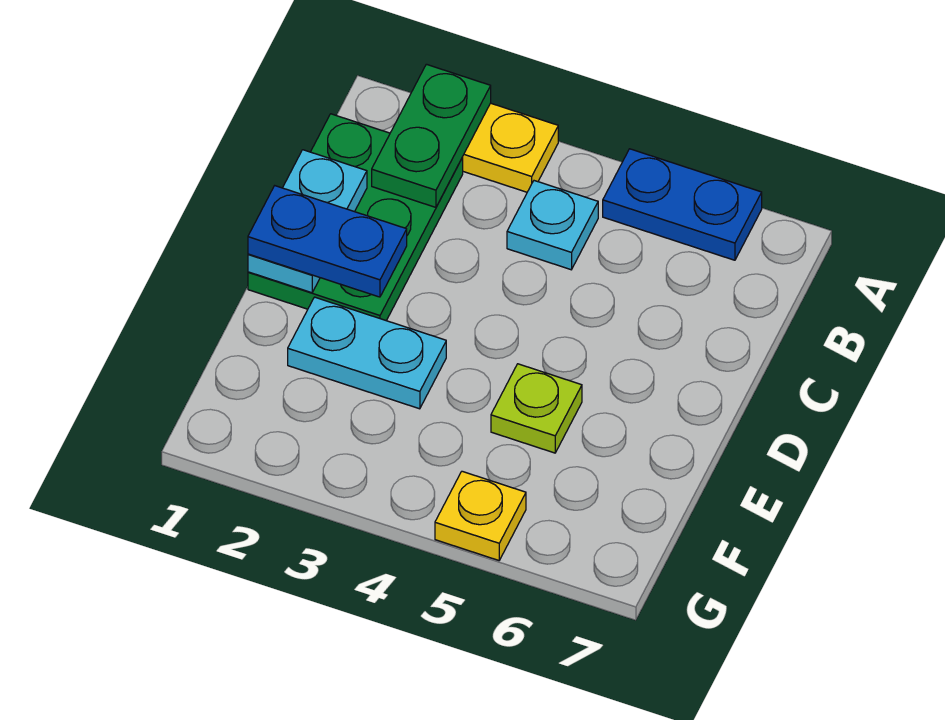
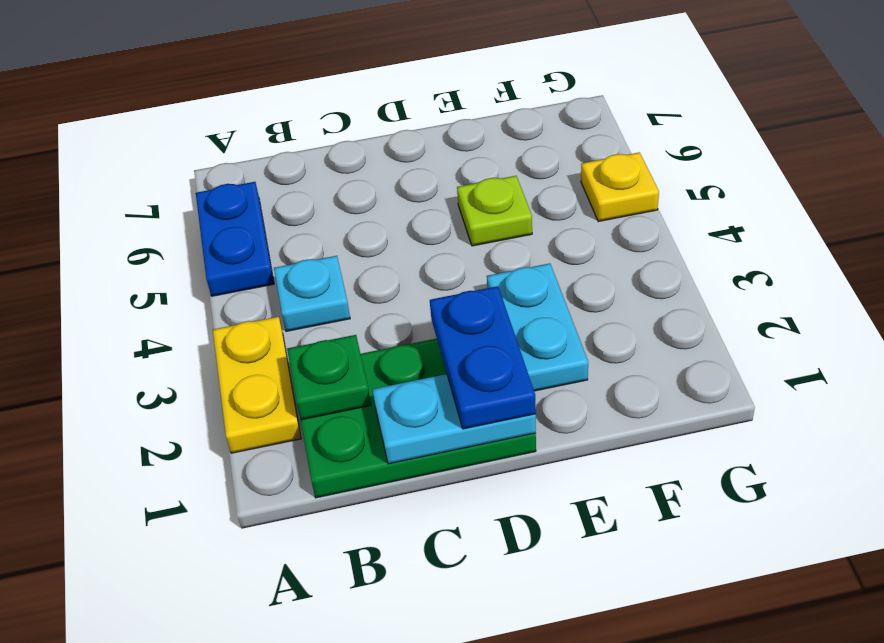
green 1x2 plate [372,64,491,207] -> green 1x1 plate [287,335,371,420]

